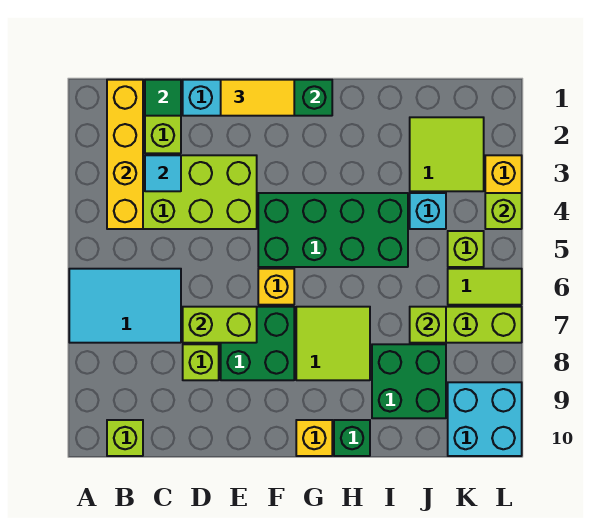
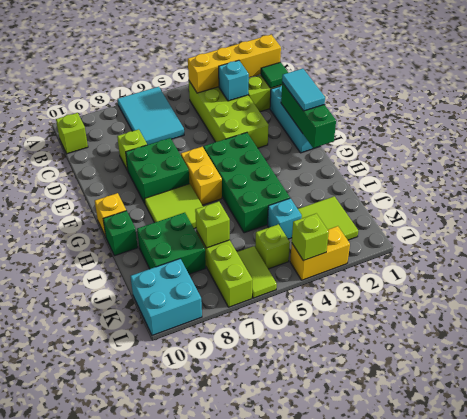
cyan 1x1 tile [145,155,181,191] -> cyan 1x1 brick [219,60,249,101]
lime 1x2 brick [183,307,257,343] -> none
yellow 1x2 tile [221,80,294,116] -> cyan 1x2 tile [282,69,325,111]
yellow 1x1 brick [258,269,294,305] -> yellow 1x2 brick [181,147,222,205]

